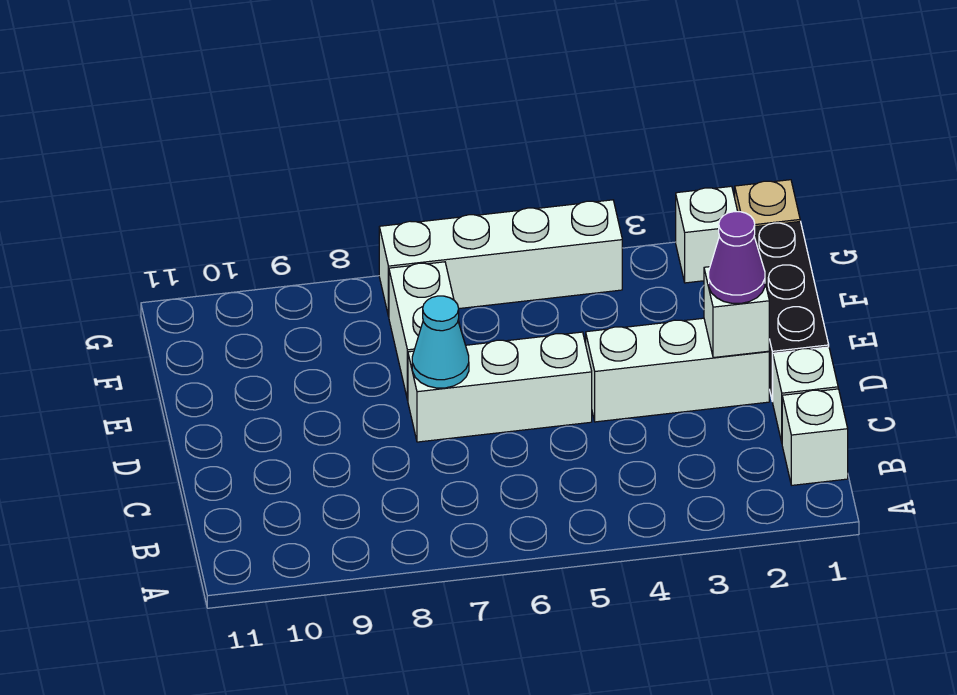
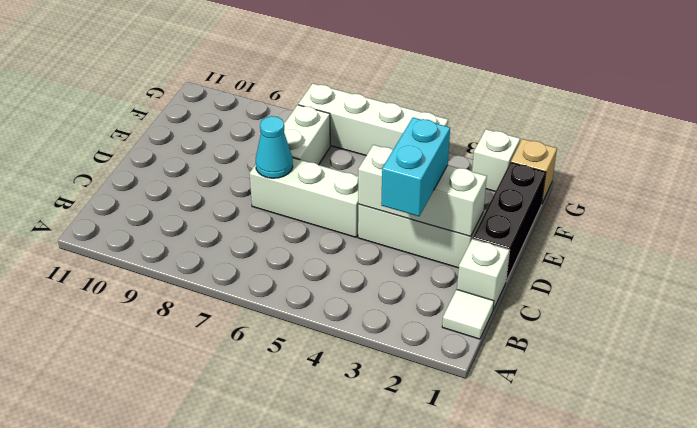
white 1x1 brick [782,389,848,485] -> white 1x1 tile [442,289,494,339]
none -> cyan 1x2 brick [381,118,450,216]
white 1x1 brick [704,267,769,358] -> white 1x3 brick [358,145,487,237]
purple 1x1 cone [709,212,765,303] -> none

